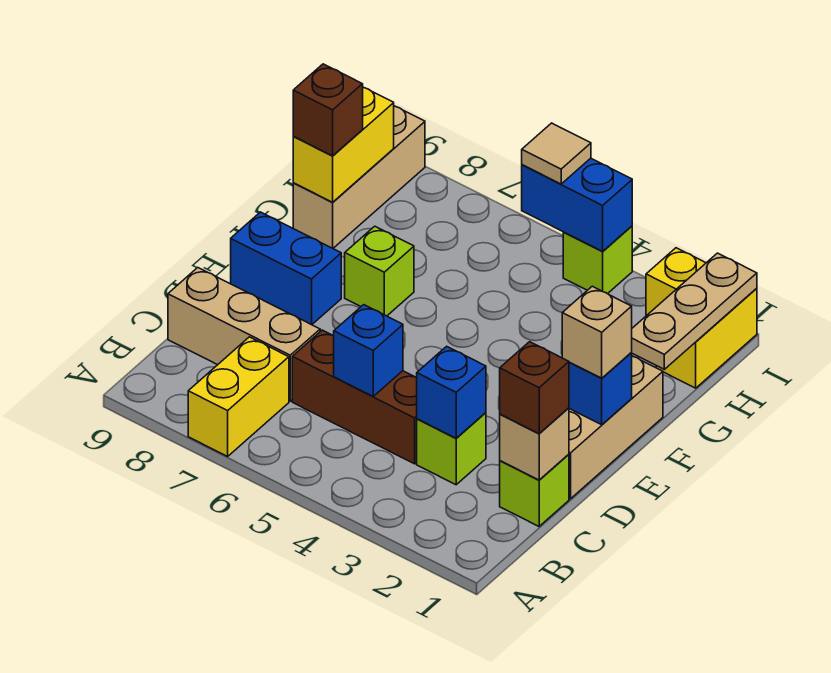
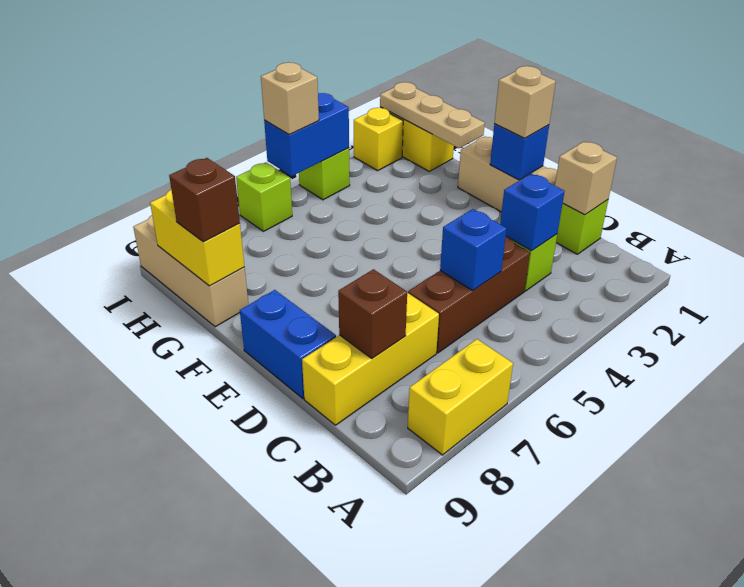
yellow 1x2 brick [188,337,289,456] -> yellow 1x2 brick turned to [408,339,513,455]
brown 1x1 brick [500,342,569,434] -> brown 1x1 brick moved to [338,269,407,358]
tan 1x3 brick [168,268,320,401] -> yellow 1x3 brick [302,293,439,425]
blue 1x2 brick [231,212,341,325] -> blue 1x2 brick turned to [240,290,336,399]
lime 1x1 brick [345,226,414,316] -> lime 1x1 brick moved to [236,162,292,231]
tan 1x1 tile [522,123,591,184] -> tan 1x1 brick [261,62,319,135]

